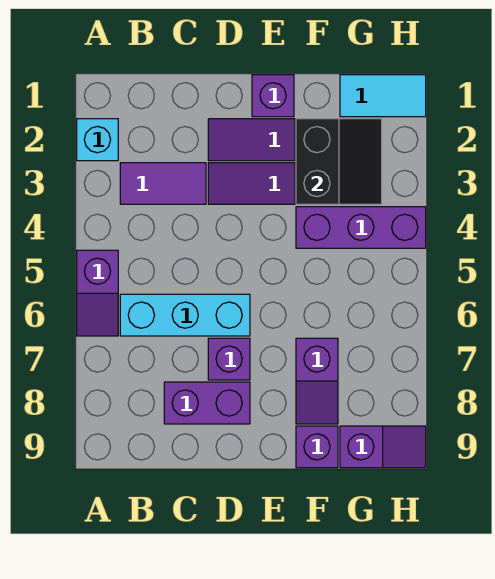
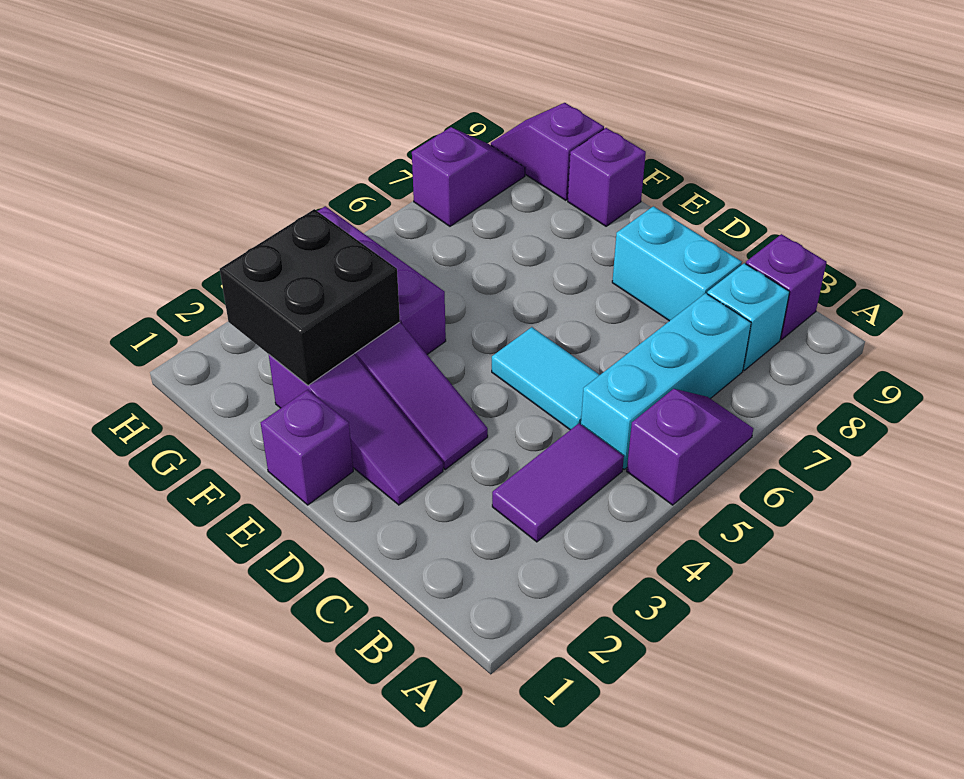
cyan 1x1 brick [77,119,118,161] -> cyan 1x1 brick moved to [707,263,790,370]
purple 1x2 tile [120,163,206,204] -> purple 1x2 tile turned to [492,423,624,542]
cyan 1x3 brick [120,294,250,336] -> cyan 1x3 brick turned to [581,293,751,469]
purple 1x2 brick [164,382,250,424] -> cyan 1x2 brick [612,206,742,321]
purple 1x1 brick [208,338,250,380] -> purple 1x1 brick moved to [746,234,827,340]
black 2x2 slope [296,119,382,204] -> black 2x2 brick [220,209,400,385]
purple 1x2 slope [296,338,338,424] -> purple 1x2 slope moved to [412,127,525,226]
cyan 1x2 tile [340,75,426,117] -> cyan 1x2 tile moved to [492,327,599,430]

